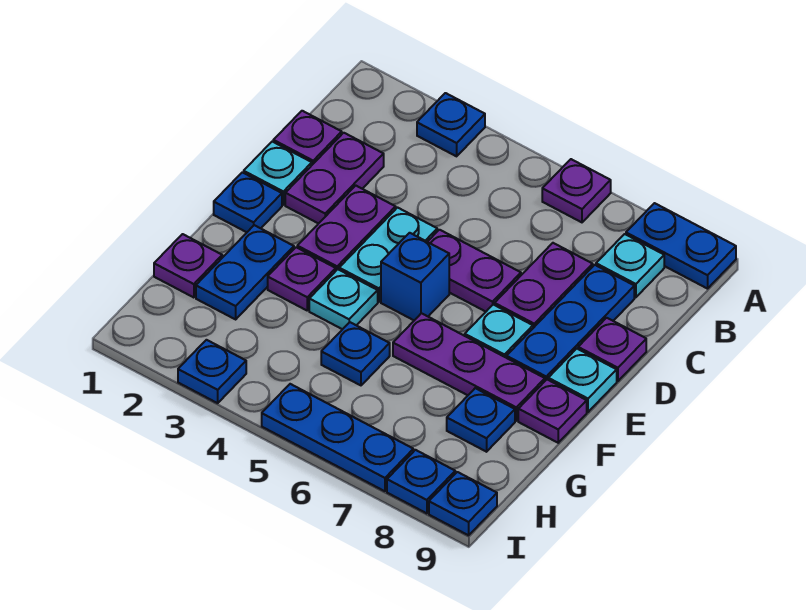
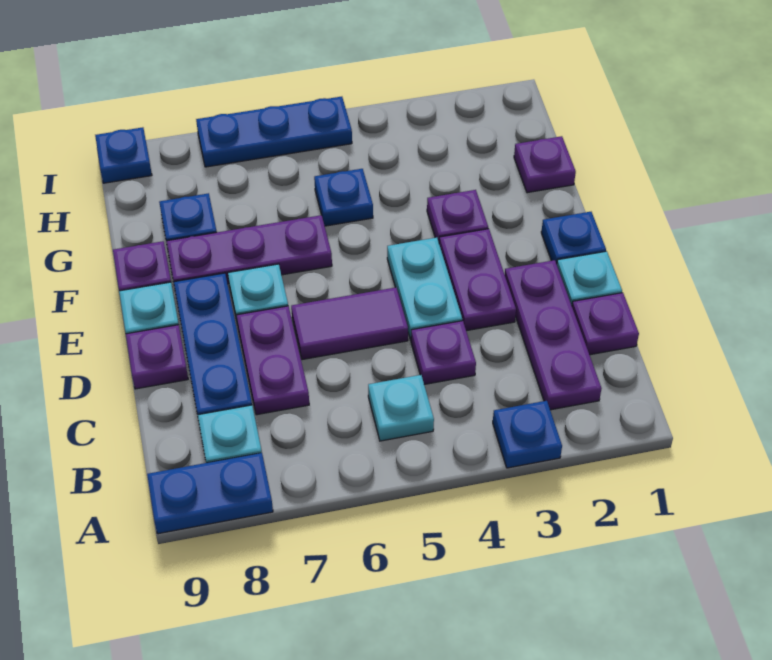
purple 1x1 plate [542,159,611,222] -> purple 1x1 plate moved to [411,321,476,384]
purple 1x2 plate [285,133,384,224] -> purple 1x3 plate [505,260,601,410]
purple 1x2 plate [428,230,521,312] -> purple 1x2 tile [291,287,408,360]
blue 1x1 brick [381,233,449,320] -> none
blue 1x2 plate [196,225,294,319] -> none
cyan 1x1 plate [309,269,378,329] -> cyan 1x1 plate moved to [368,375,434,441]
blue 1x1 plate [178,340,246,403] -> none
blue 1x1 plate [387,450,455,513] -> none

